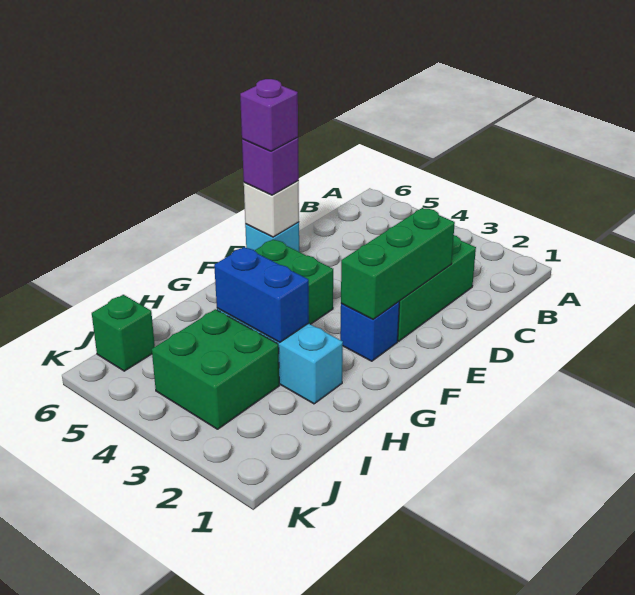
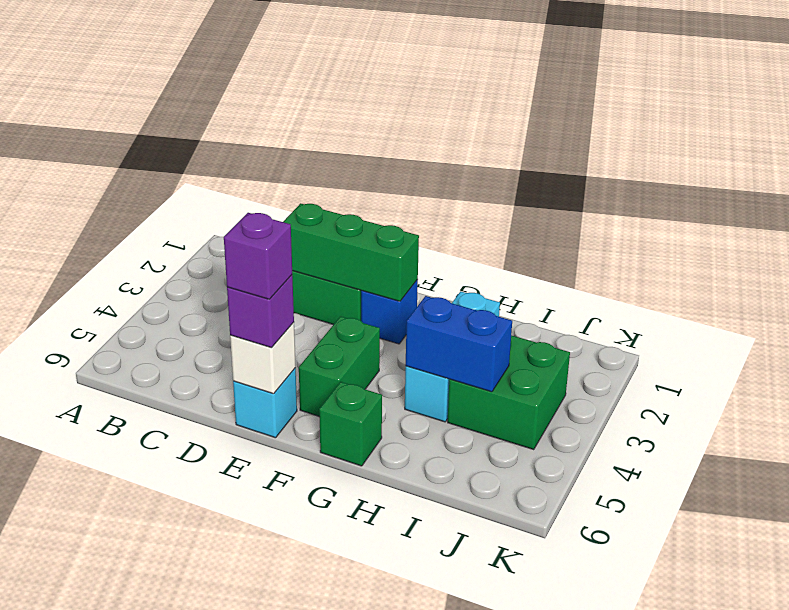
blue 1x2 brick [214,247,309,342] -> blue 1x2 brick turned to [406,296,512,392]
green 1x1 brick [92,295,155,371] -> green 1x1 brick moved to [319,382,382,466]

